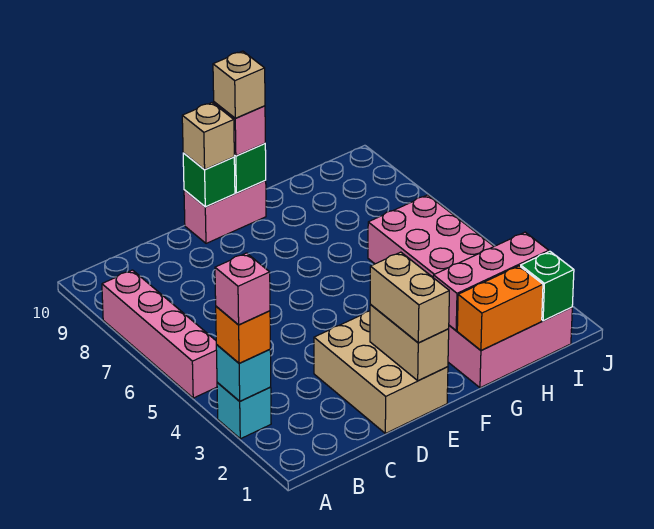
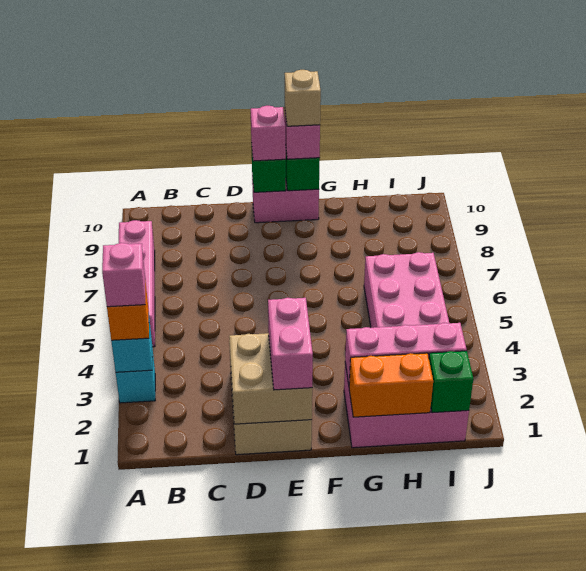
tan 1x2 brick [370,304,449,381] -> tan 2x2 brick [229,333,312,424]
tan 1x2 brick [370,252,449,343] -> pink 1x2 brick [268,298,313,390]
tan 1x1 brick [182,103,234,170] -> pink 1x1 brick [251,106,286,161]

